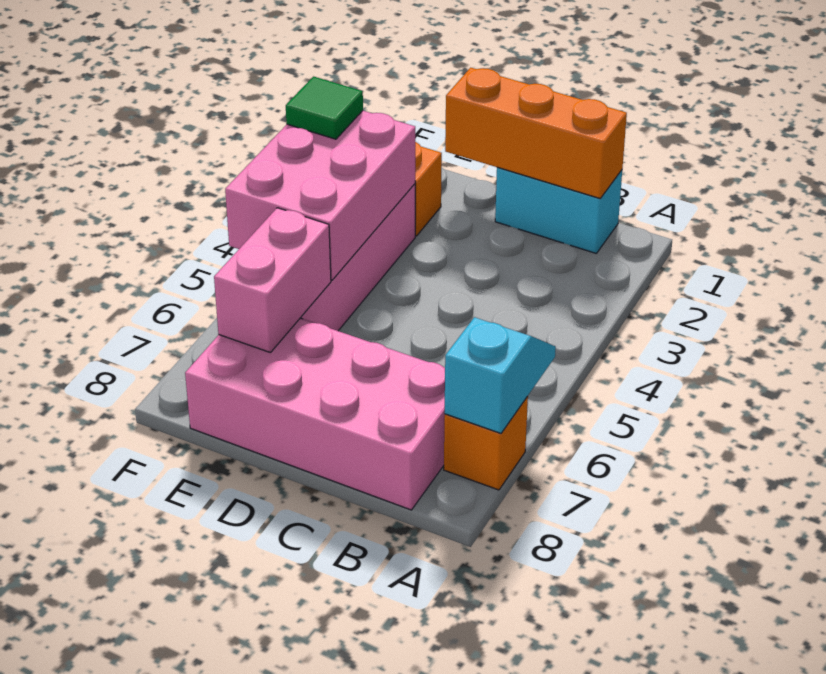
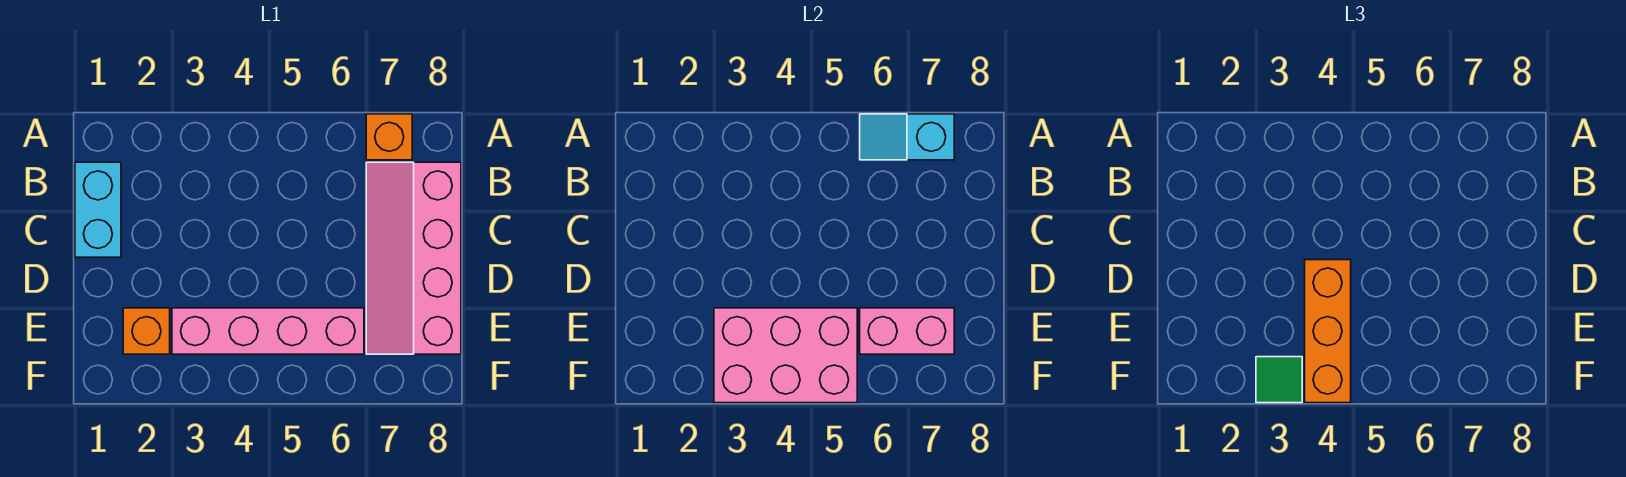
orange 1x3 brick [445,68,627,198] -> orange 1x3 brick moved to [1305,260,1351,403]
pink 2x4 brick [185,318,445,510] -> pink 2x4 slope [366,162,461,354]

